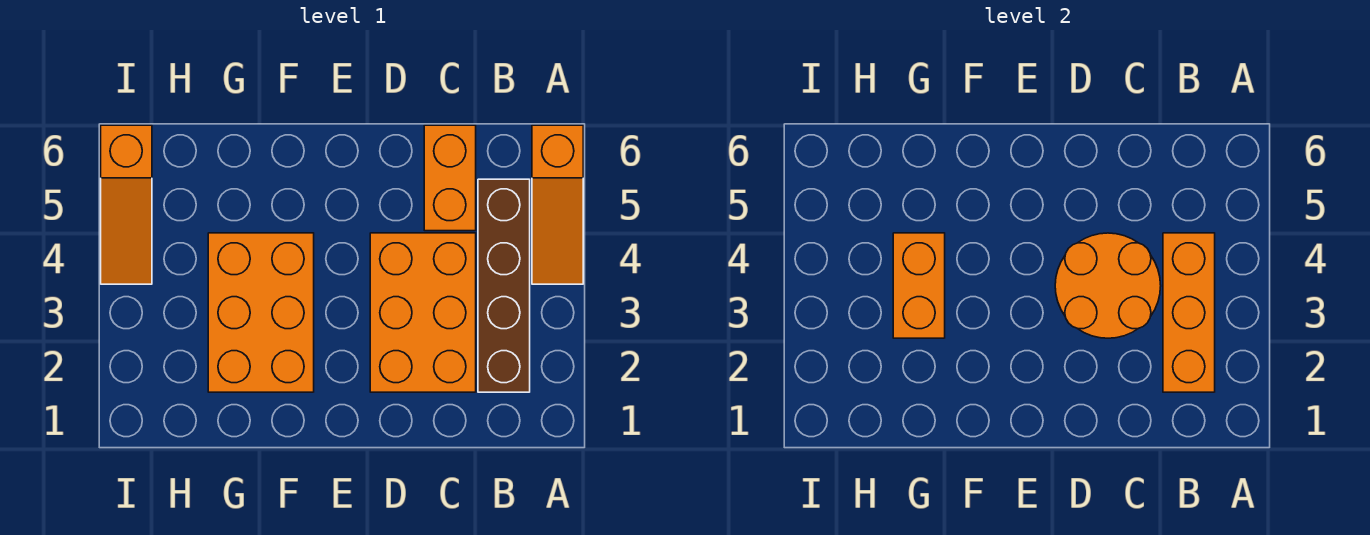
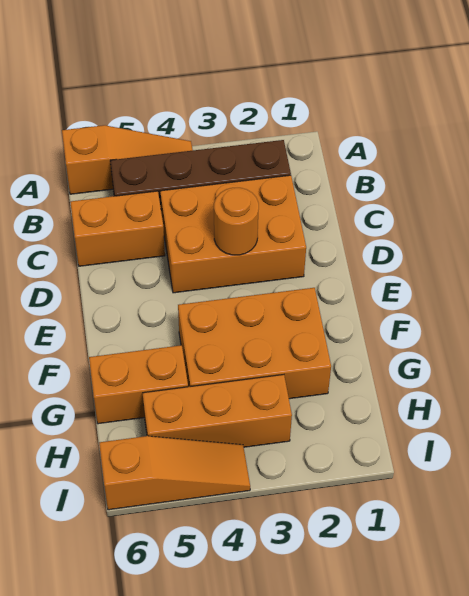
orange 1x3 brick [1163,233,1215,392] -> orange 1x3 brick moved to [142,375,292,447]
orange 2x2 round brick [1055,233,1161,338] -> orange 1x1 round brick [214,188,259,255]
orange 1x2 brick [893,233,945,338] -> orange 1x2 brick moved to [89,345,188,424]

